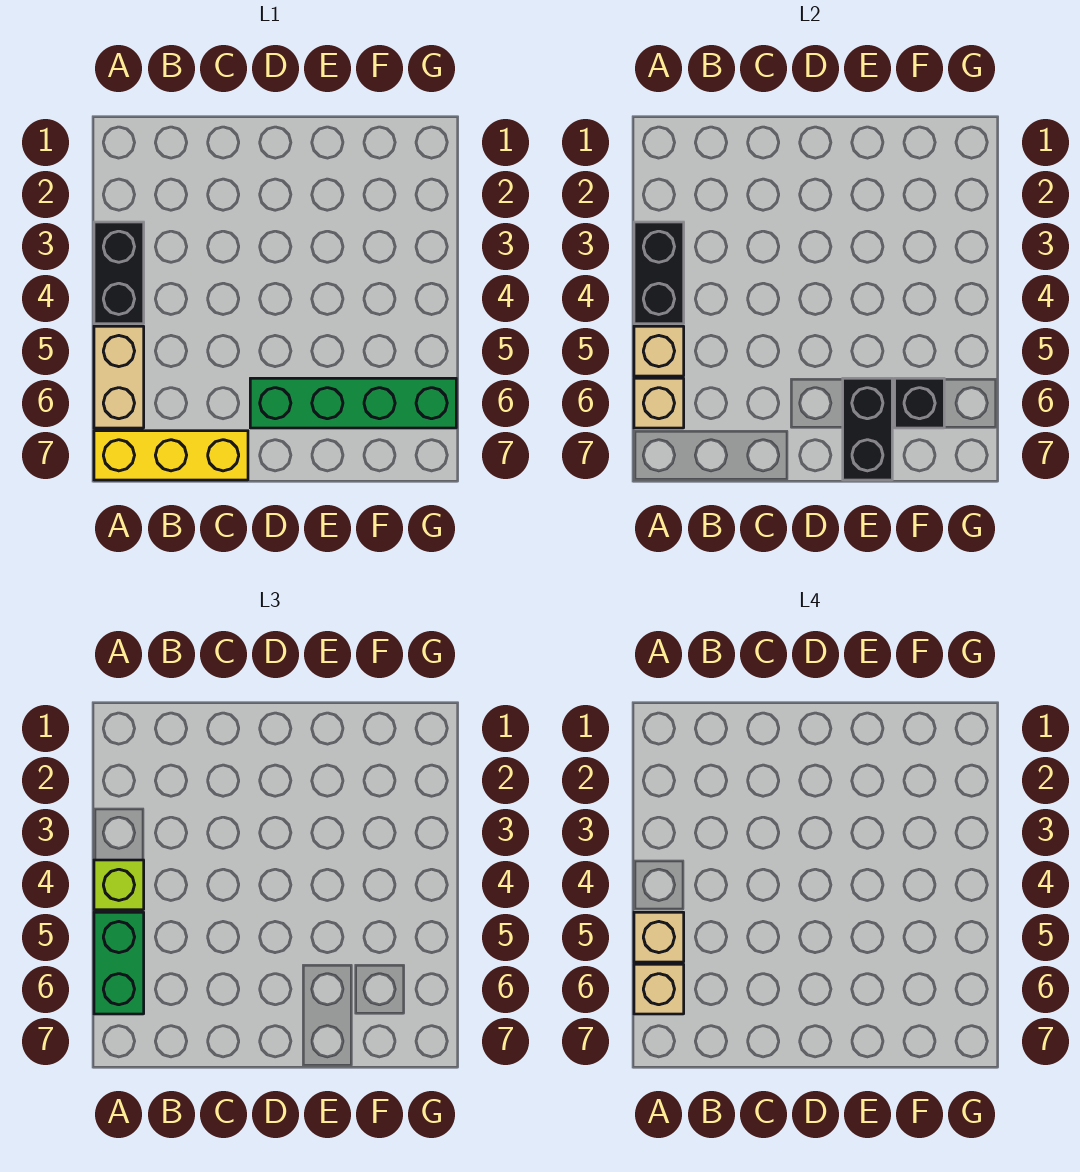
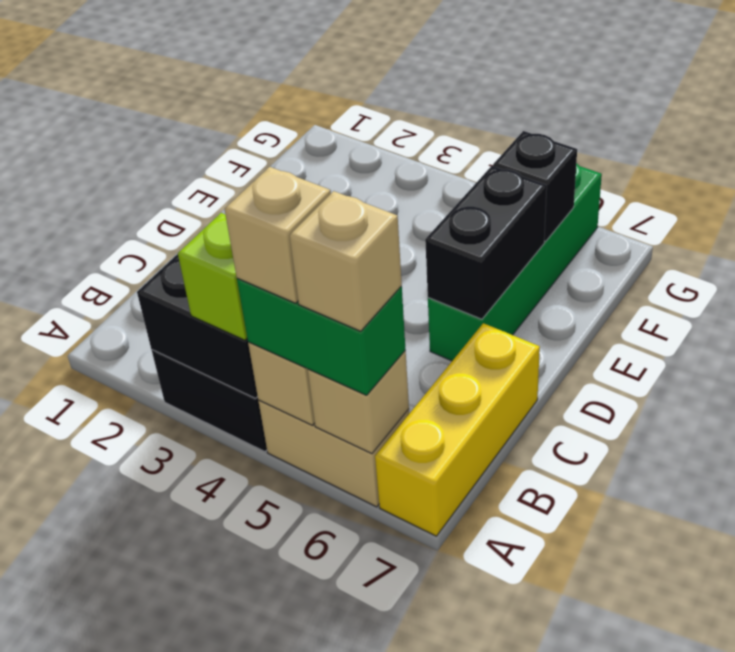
black 1x2 brick [843,378,892,480] -> black 1x2 brick turned to [425,166,547,319]

